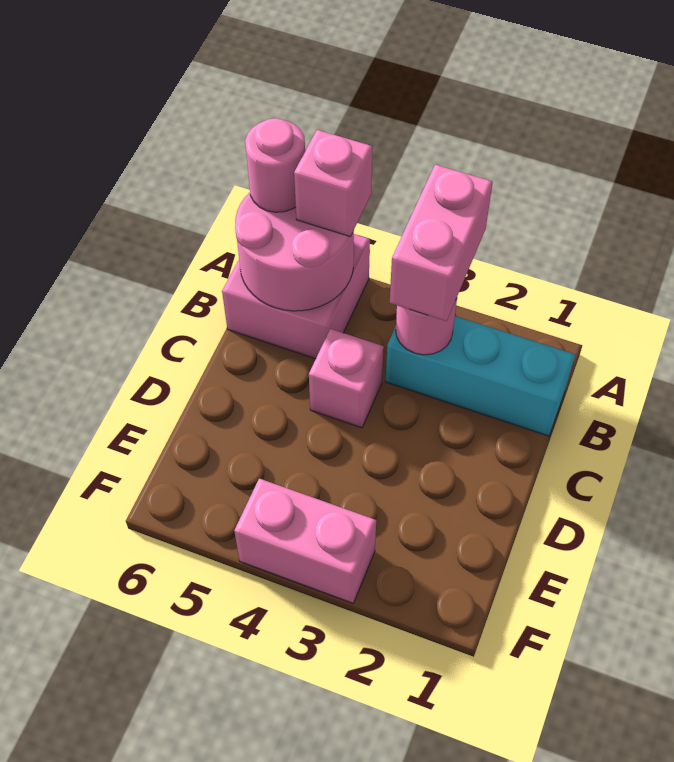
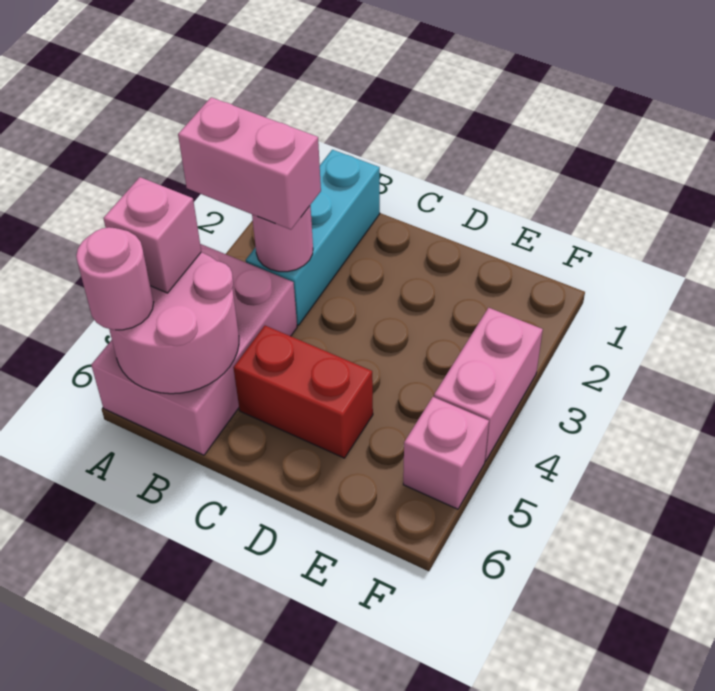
pink 2x2 brick [222,234,370,359] -> pink 2x3 brick [91,244,297,455]
pink 1x1 brick [309,329,384,428] -> pink 1x1 brick moved to [403,397,489,509]
none -> red 1x2 brick [233,326,373,458]

